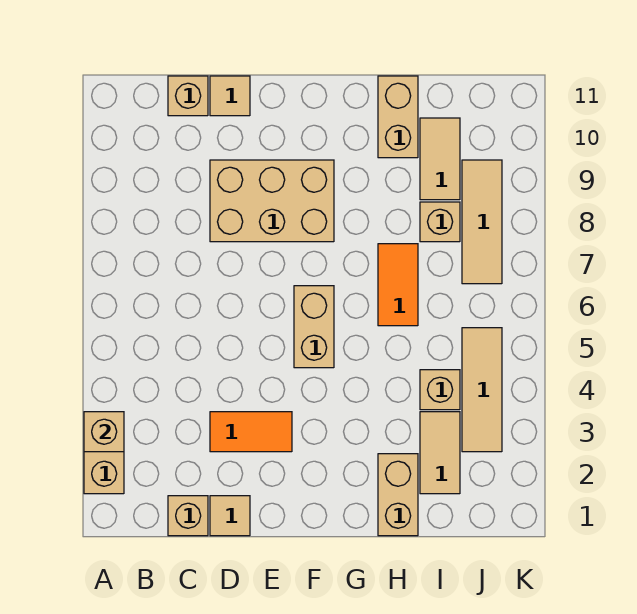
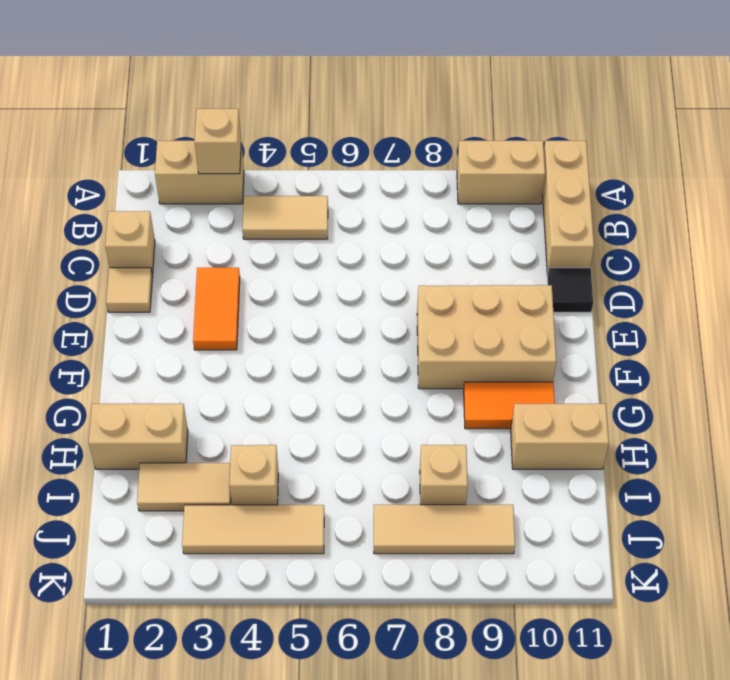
tan 1x1 brick [168,76,208,116] -> tan 1x3 brick [543,141,594,275]
tan 2x3 brick [210,160,334,242] -> tan 2x3 brick turned to [417,285,556,389]
tan 1x1 tile [210,76,250,116] -> black 1x1 tile [547,268,593,312]
tan 1x2 brick [294,286,334,368] -> tan 1x2 brick moved to [457,141,545,204]
orange 1x2 tile [378,244,418,326] -> orange 1x2 tile moved to [464,382,555,429]
tan 1x2 tile [420,118,460,200] -> tan 1x2 tile moved to [243,196,328,239]

